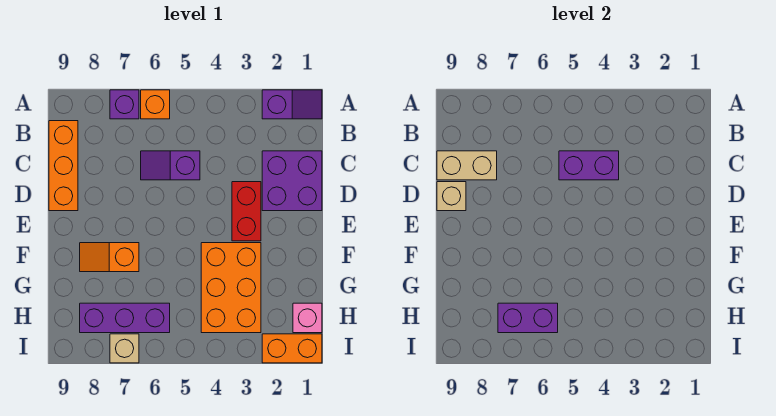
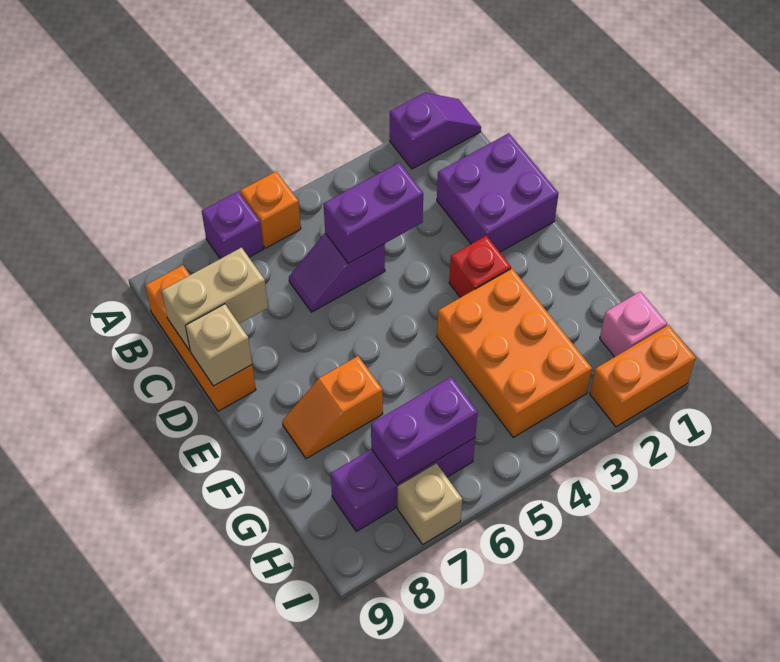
red 1x2 brick [232,182,261,241] -> red 1x1 brick [449,236,511,298]

